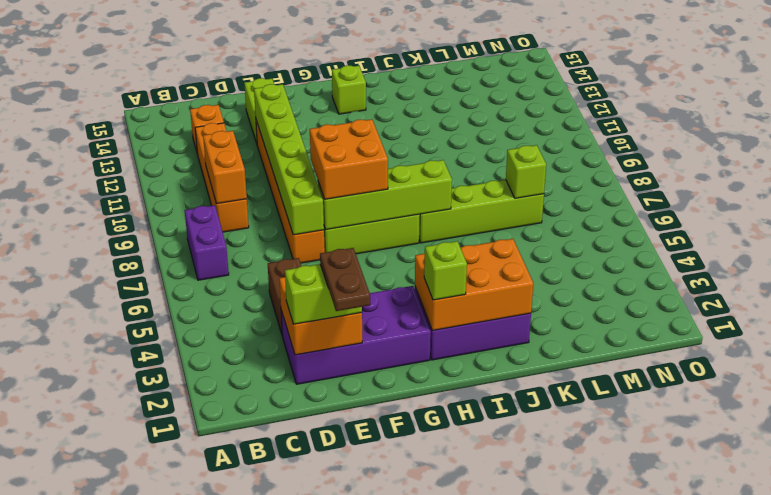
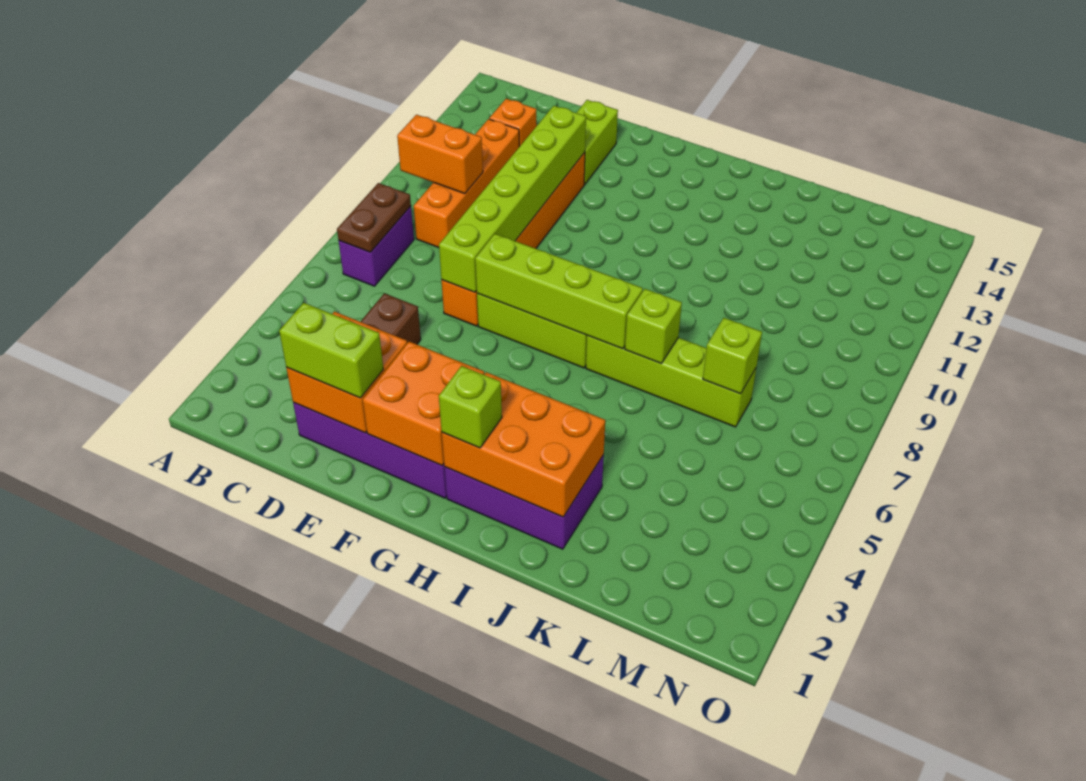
orange 1x2 brick [203,131,247,204] -> orange 1x2 brick turned to [397,115,483,194]
brown 1x2 plate [320,248,370,311] -> brown 1x2 plate moved to [337,183,411,252]
orange 2x2 brick [310,119,388,199] -> orange 2x2 brick moved to [363,342,484,465]
lime 1x1 brick [332,65,366,114] -> lime 1x1 brick moved to [625,289,682,363]

